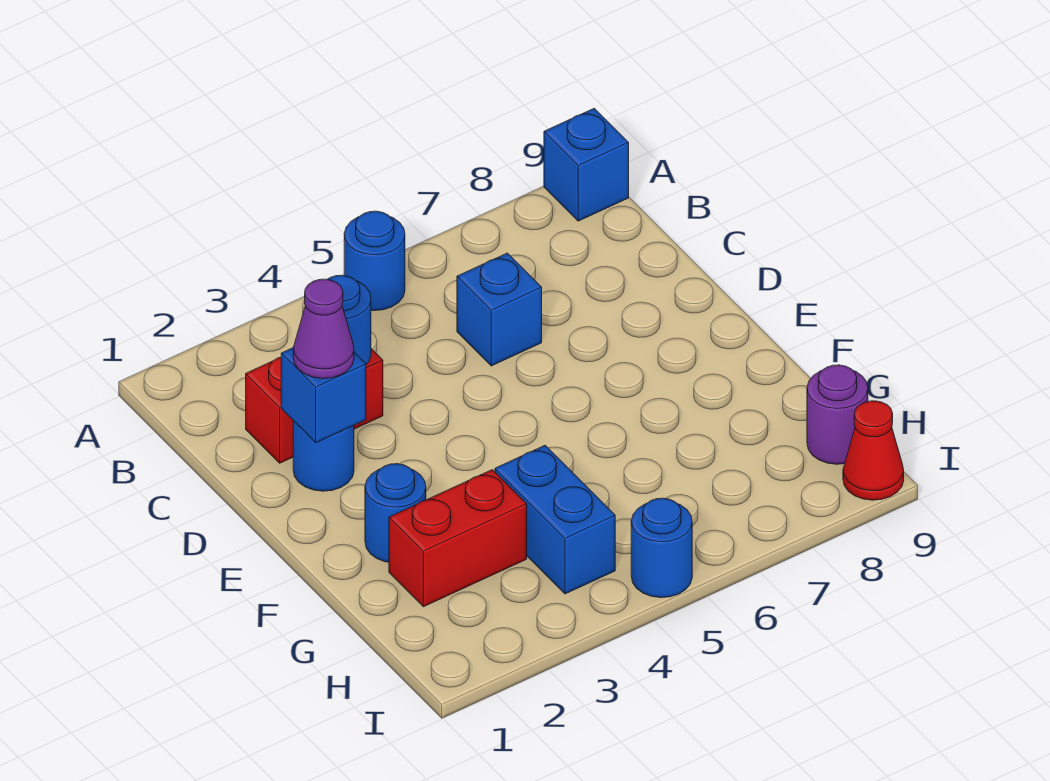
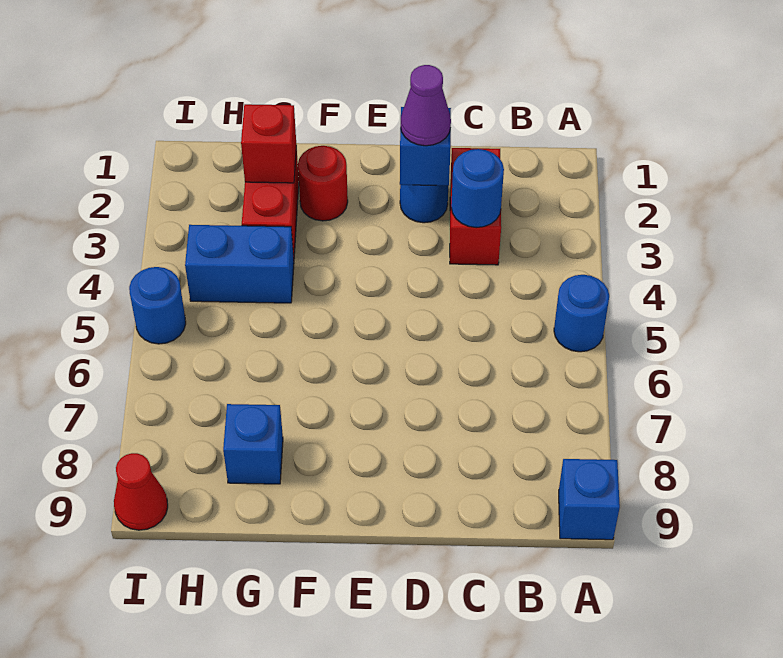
blue 1x1 brick [457,253,542,366] -> blue 1x1 brick moved to [223,404,283,484]
blue 1x1 round brick [365,464,426,562] -> red 1x1 round brick [298,146,348,221]
none -> red 1x1 brick [241,104,296,183]
purple 1x1 round brick [807,365,868,464] -> none

